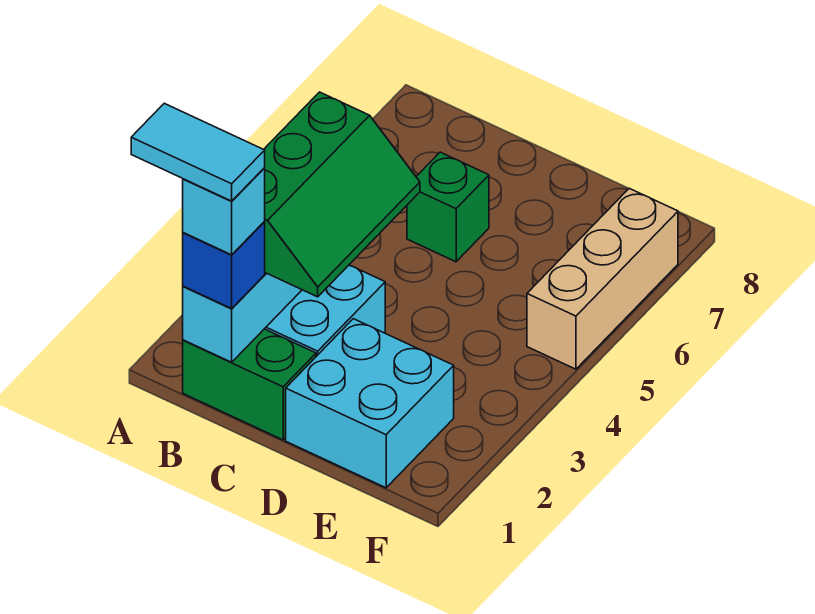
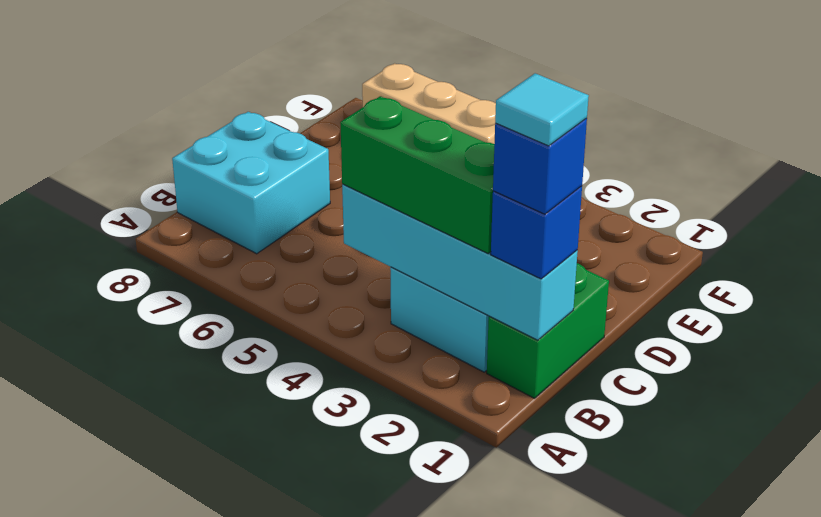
cyan 1x2 tile [131,103,265,201] -> cyan 1x1 tile [495,73,589,146]
cyan 1x1 brick [183,168,265,255] -> blue 1x1 brick [493,118,587,214]
green 1x1 brick [407,152,489,262] -> none
cyan 2x2 brick [286,319,454,488] -> cyan 2x2 brick moved to [172,112,330,254]

